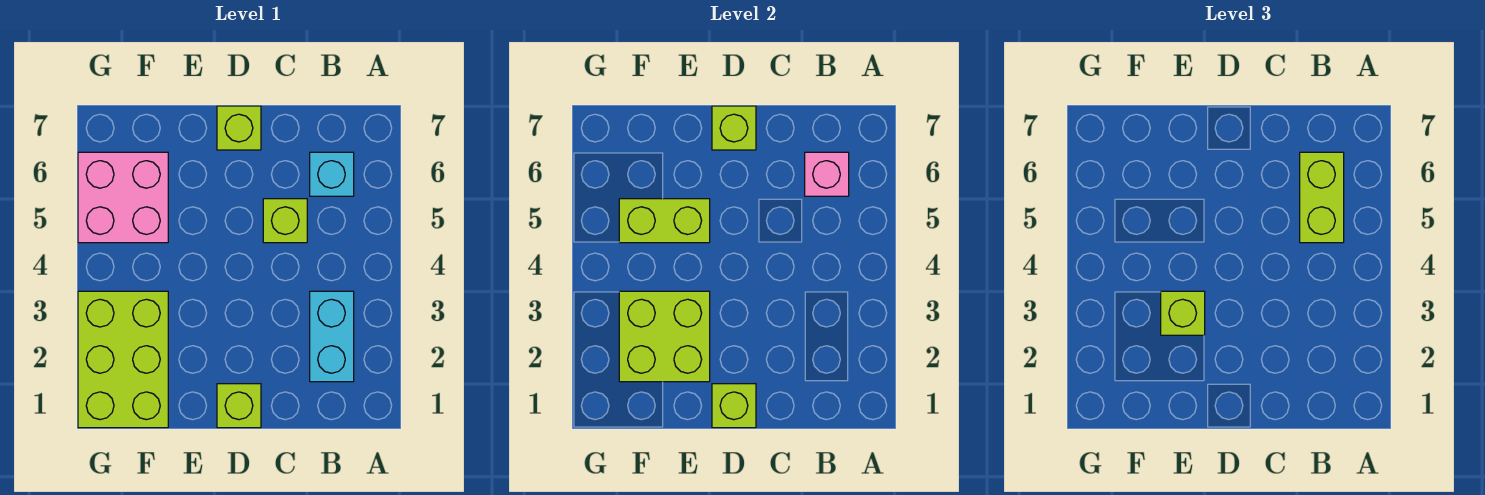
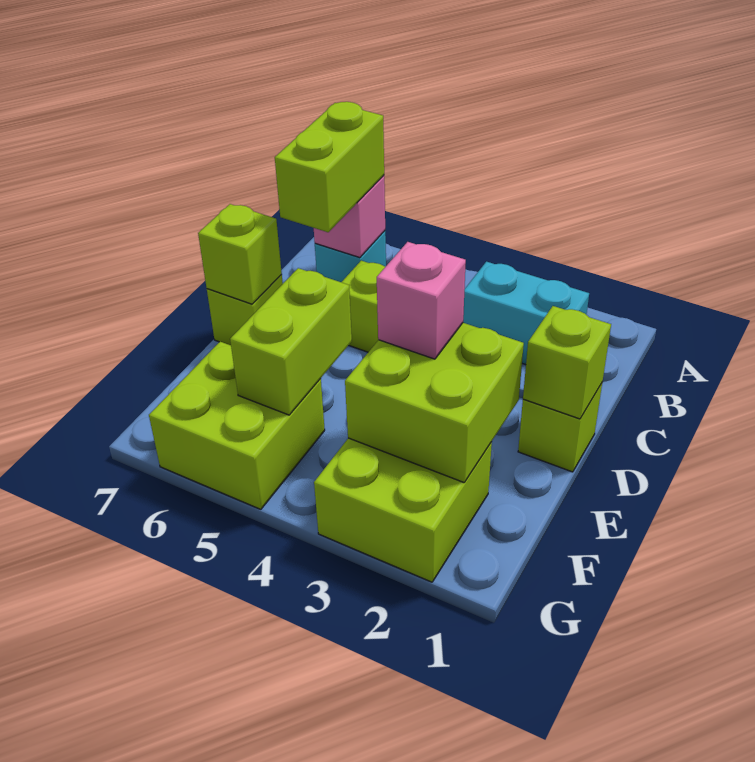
lime 1x2 brick [1300,152,1344,243] -> lime 1x2 brick turned to [275,102,384,232]
lime 1x1 brick [1161,291,1205,335] -> pink 1x1 brick [377,242,466,359]
lime 2x3 brick [78,291,168,428] -> lime 2x2 brick [314,438,492,582]
pink 2x2 brick [78,152,168,243] -> lime 2x2 brick [149,342,325,509]

